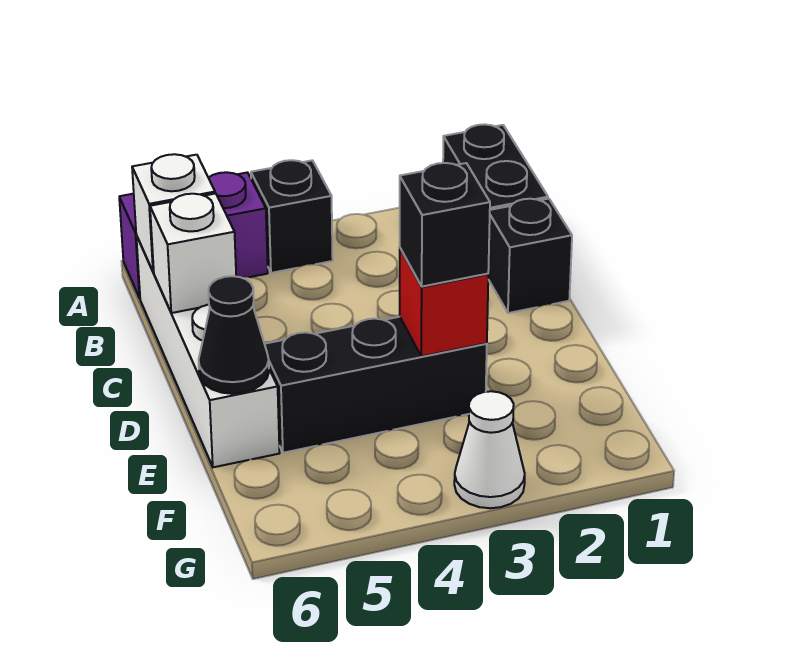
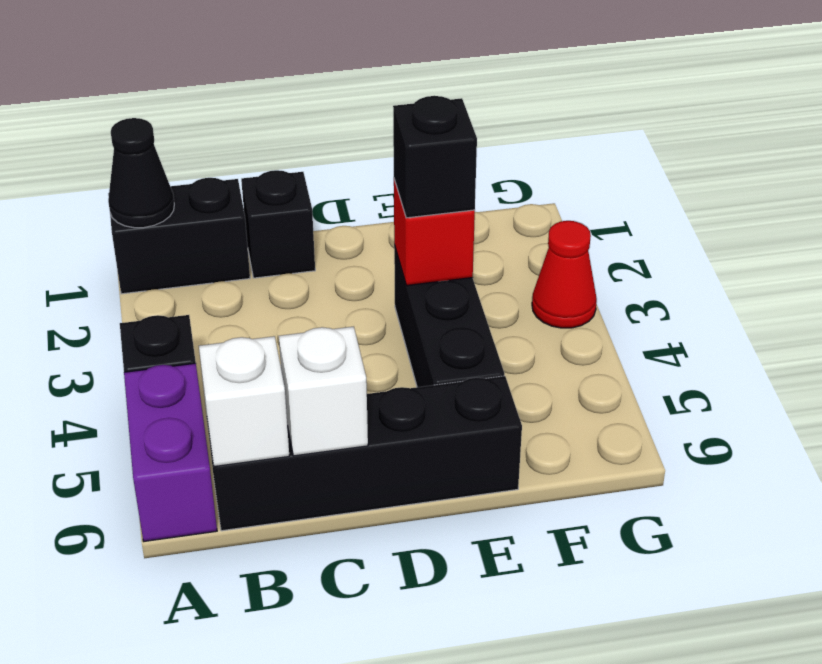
white 1x4 brick [136,235,280,467] -> black 1x4 brick [207,376,522,531]
black 1x1 cone [199,276,269,394] -> black 1x1 cone moved to [108,118,174,228]
white 1x1 cone [454,391,525,508] -> red 1x1 cone [532,221,597,328]

